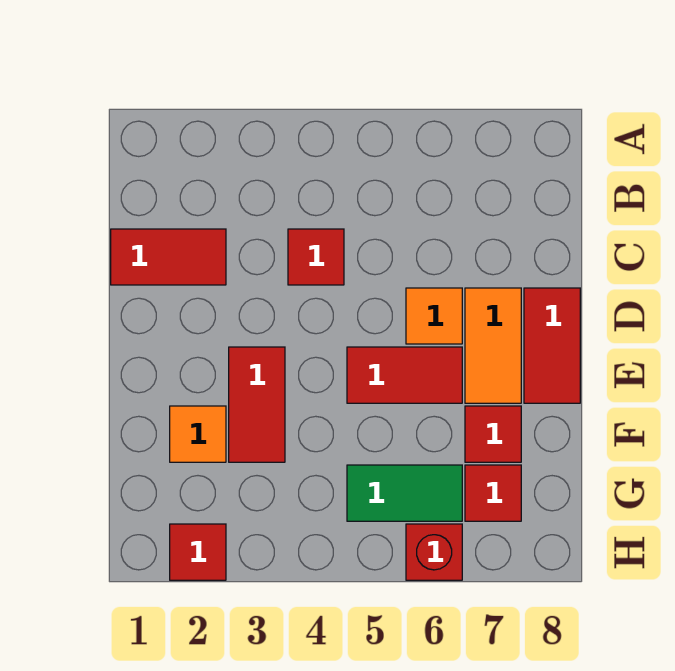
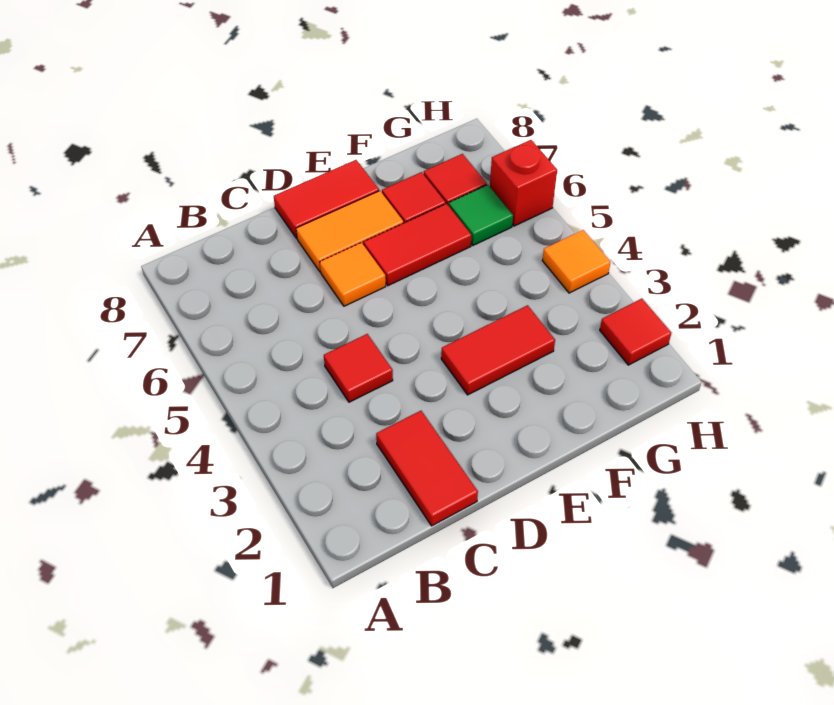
red 1x2 tile [347,347,462,403] -> red 1x2 tile turned to [364,204,471,286]
orange 1x1 tile [170,406,226,462] -> orange 1x1 tile moved to [542,230,611,293]
green 1x2 tile [347,465,462,521] -> green 1x1 tile [449,185,513,245]

